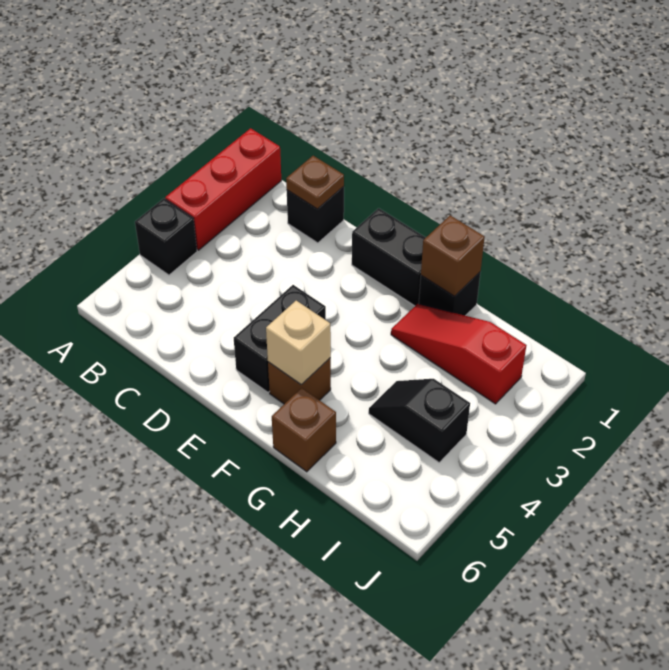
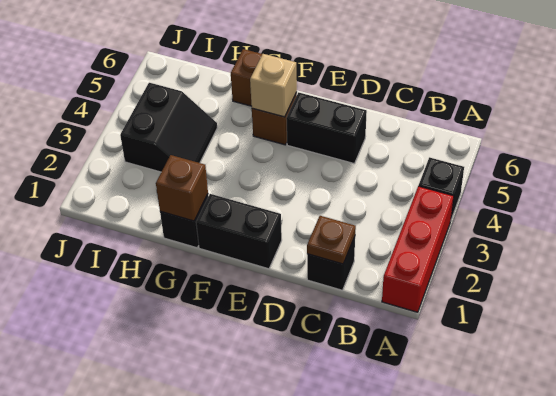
black 1x2 brick [234,285,326,392] -> black 1x2 brick turned to [286,92,367,164]
red 1x3 slope [391,304,527,404] -> none
black 1x2 slope [369,379,470,462] -> black 2x2 slope [120,83,217,172]

